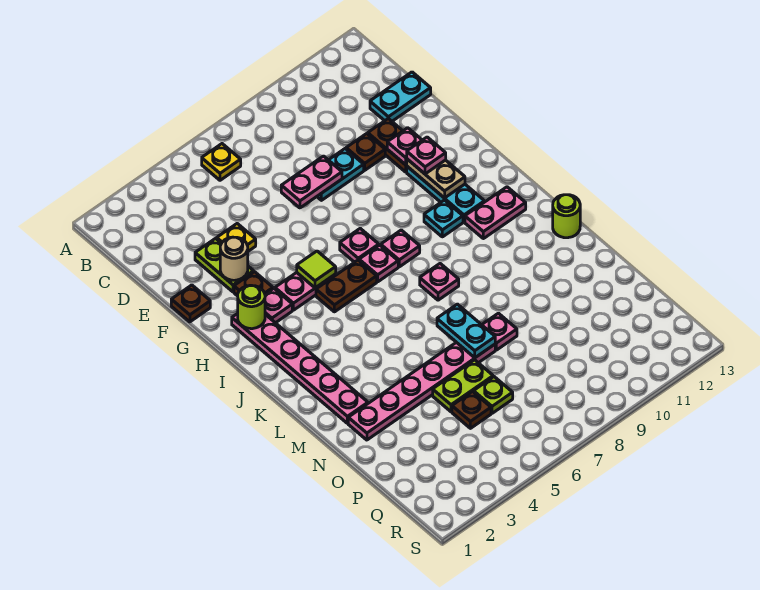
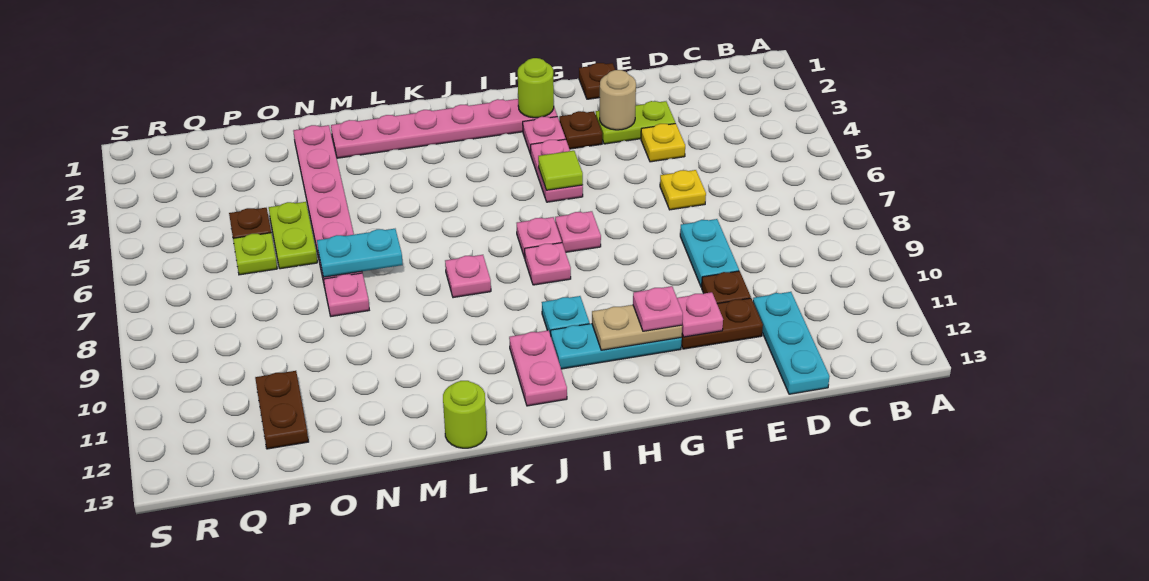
yellow 1x1 plate [202,144,241,180] -> yellow 1x1 plate moved to [660,170,706,210]
cyan 1x2 plate [370,72,431,121] -> cyan 1x3 plate [753,292,830,394]
pink 1x2 plate [281,156,342,208] -> none
brown 1x2 plate [316,260,377,312] -> brown 1x2 plate moved to [255,371,309,449]

